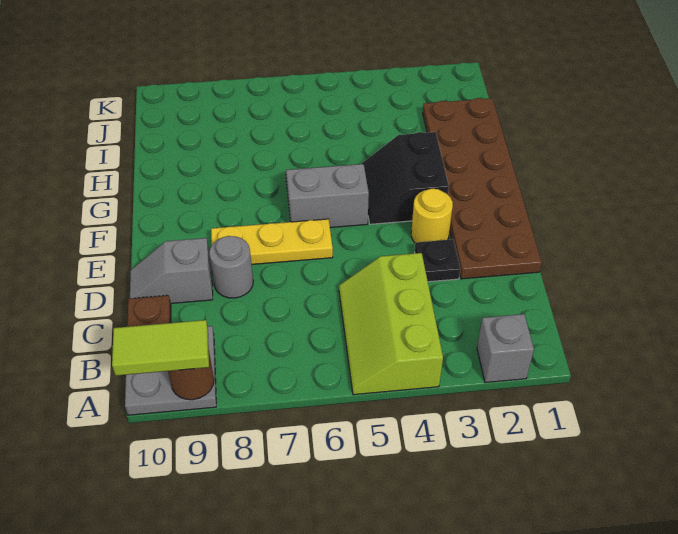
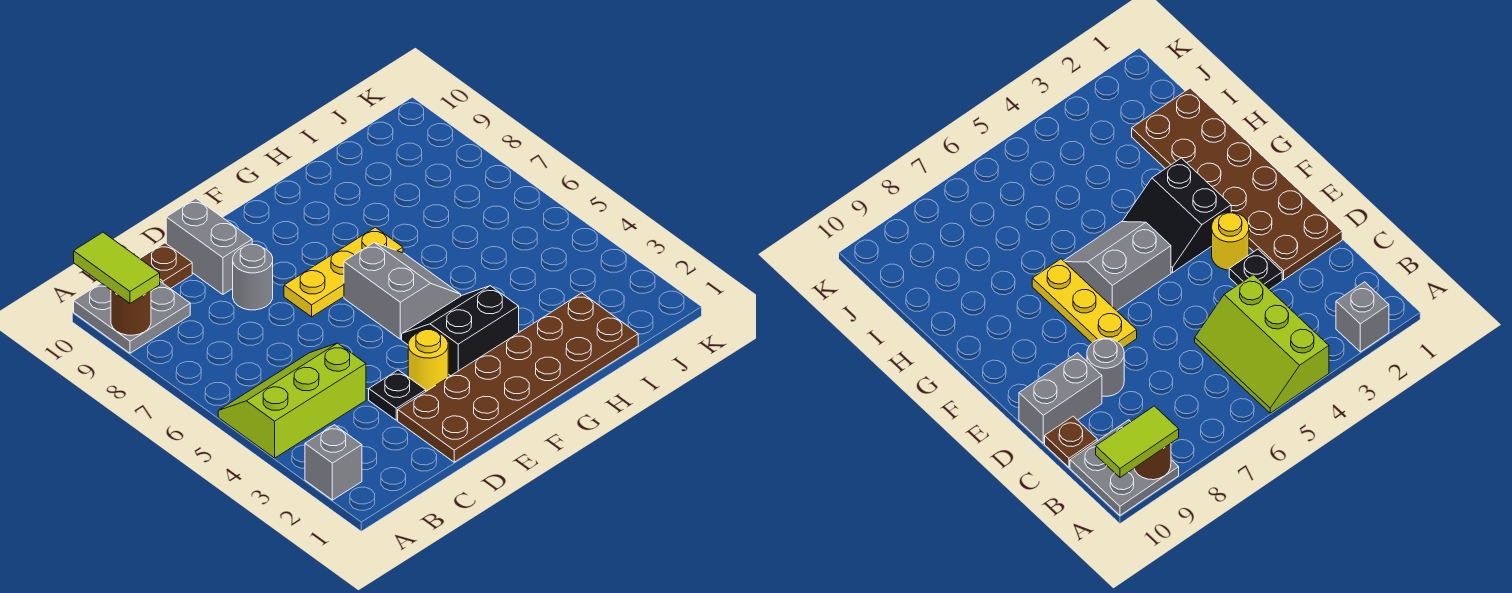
grey 1x2 slope [130,238,213,303] -> grey 1x2 brick [166,198,252,295]
yellow 1x3 plate [211,219,333,264] -> yellow 1x3 plate turned to [284,227,403,317]

